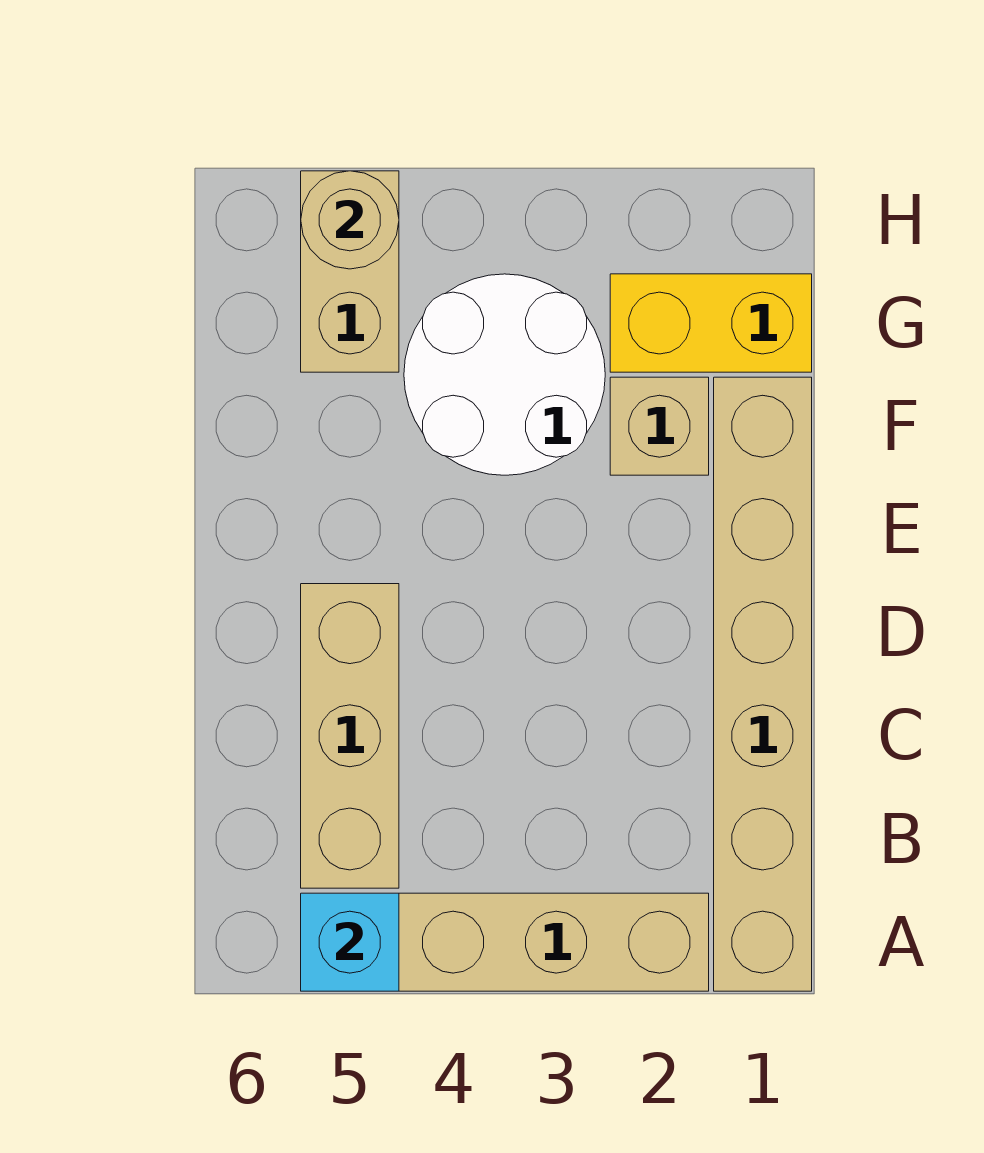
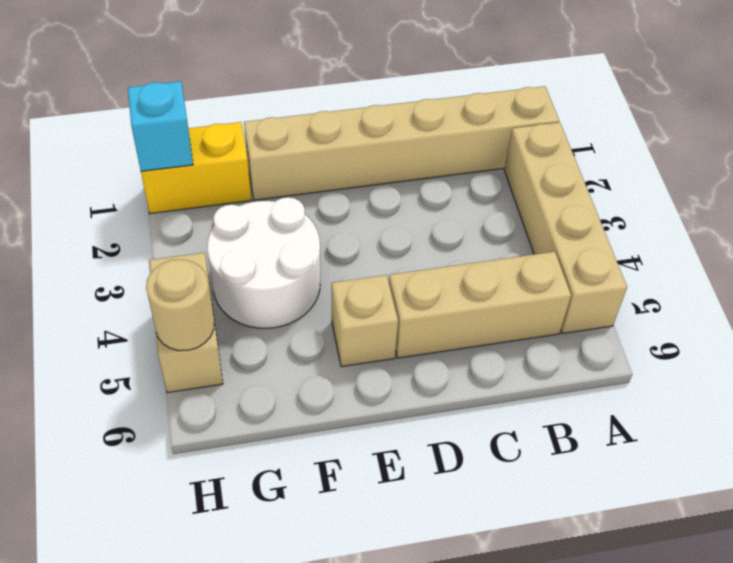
cyan 1x1 brick [301,893,399,991] -> cyan 1x1 brick moved to [128,81,193,171]
tan 1x1 brick [610,377,709,475] -> tan 1x1 brick moved to [332,275,398,367]
yellow 1x2 brick [610,274,812,372] -> yellow 1x2 brick turned to [141,122,251,214]
tan 1x2 brick [301,171,399,372] -> tan 1x2 brick turned to [149,253,223,393]

